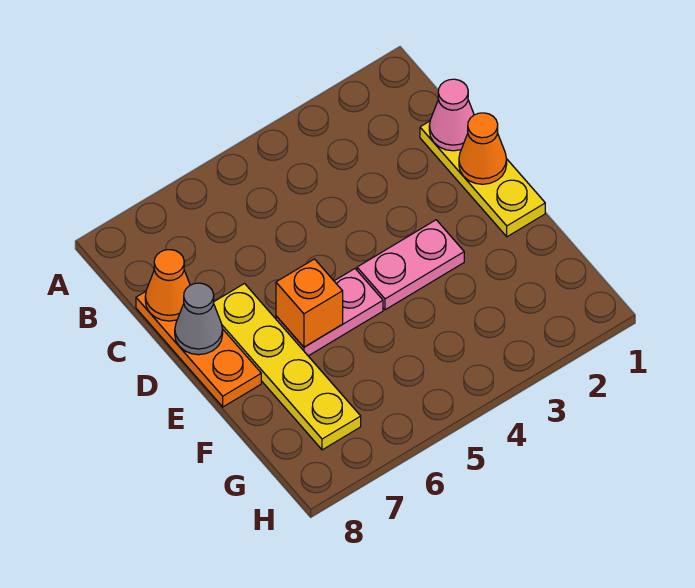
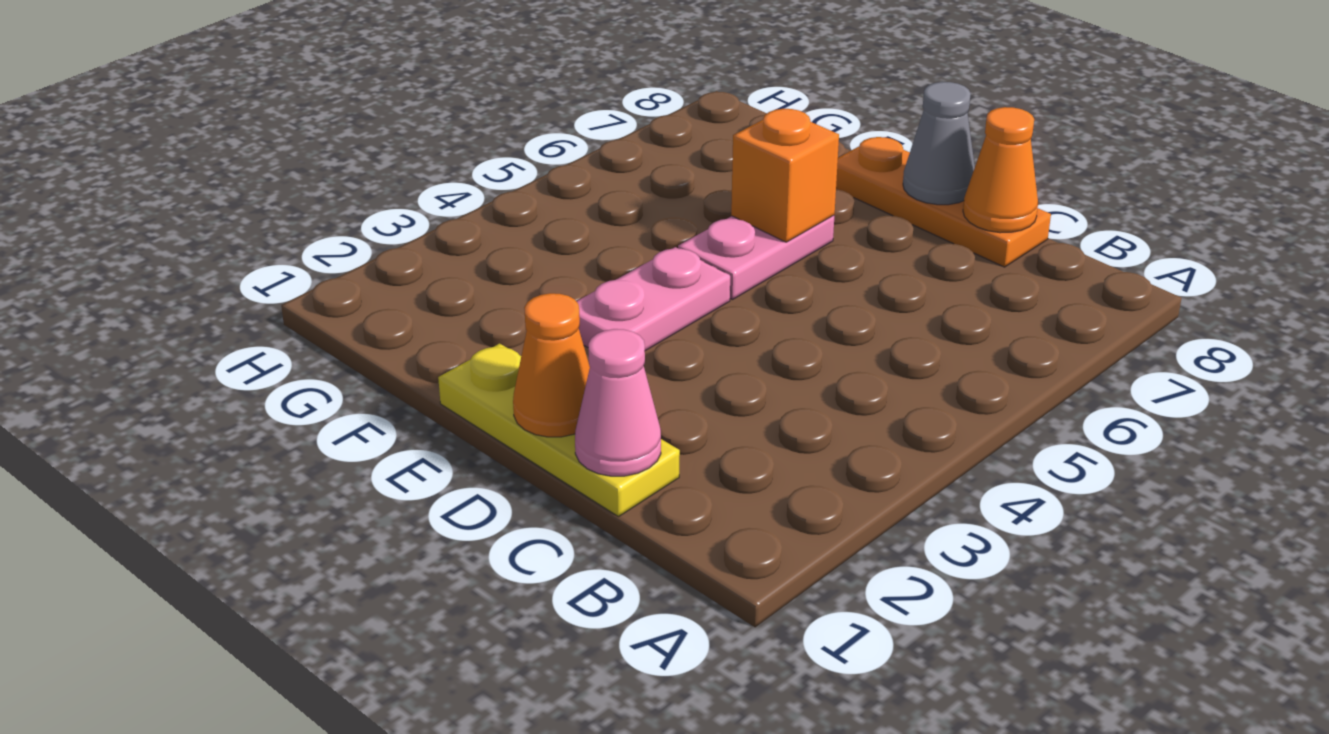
yellow 1x4 plate [213,284,361,450] -> none

